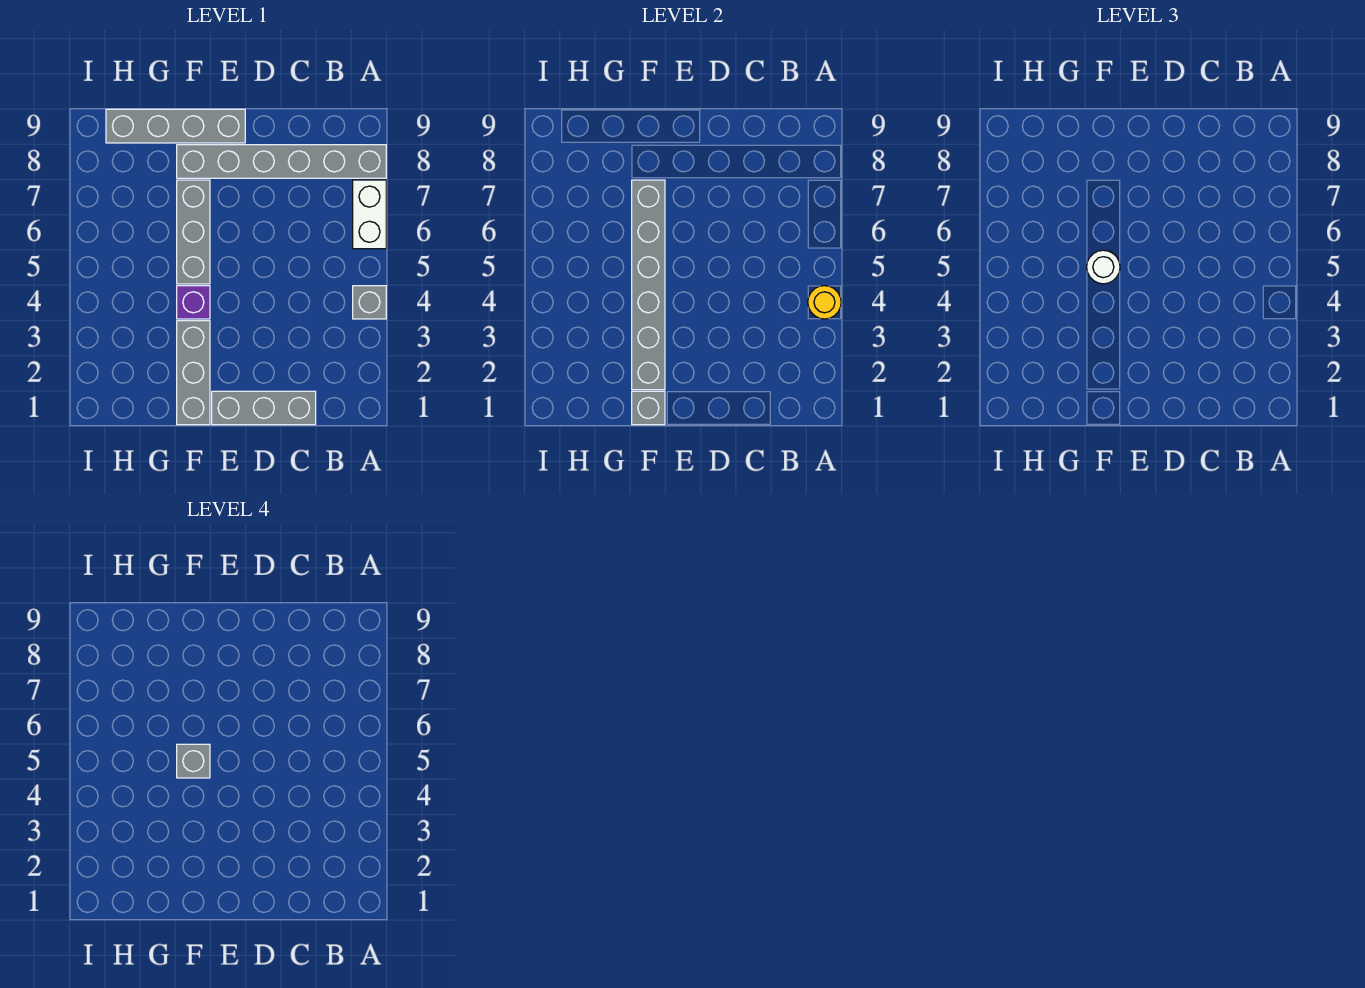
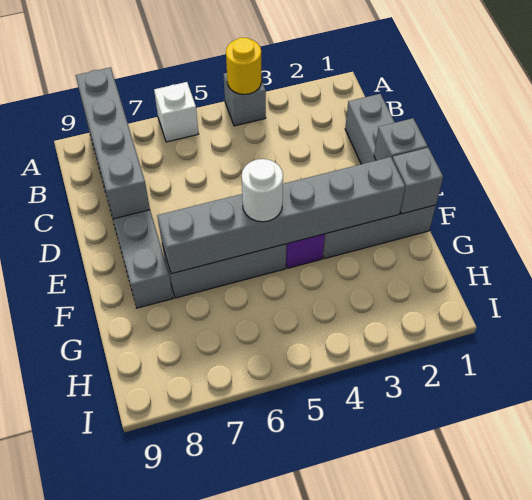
white 1x2 brick [353,180,386,249] -> white 1x1 brick [154,82,199,142]
grey 1x4 brick [106,109,245,143] -> grey 1x4 brick moved to [76,67,150,219]
grey 1x1 brick [177,744,210,778] -> grey 1x1 brick moved to [374,118,428,160]

